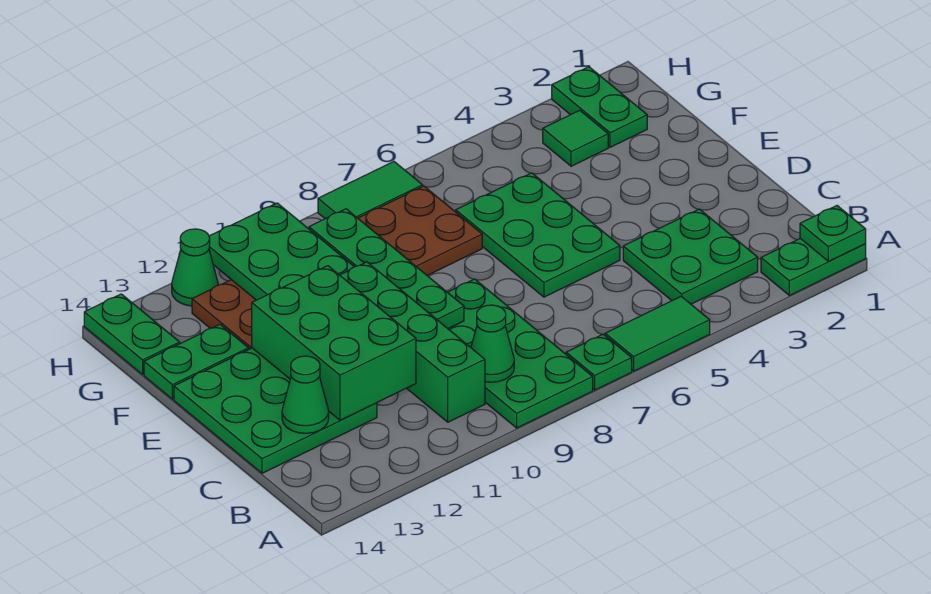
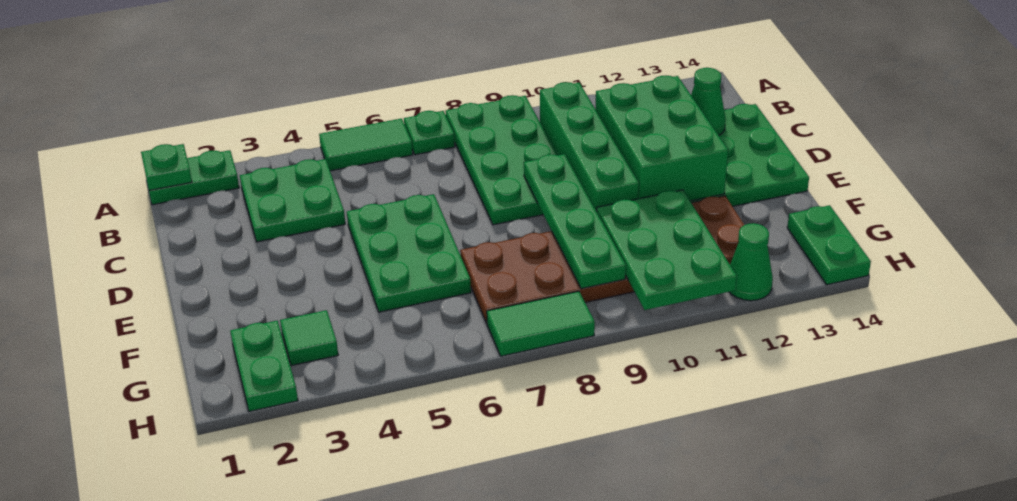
green 1x1 cone [471,305,514,382] -> none
green 1x2 plate [144,325,248,399] -> none

